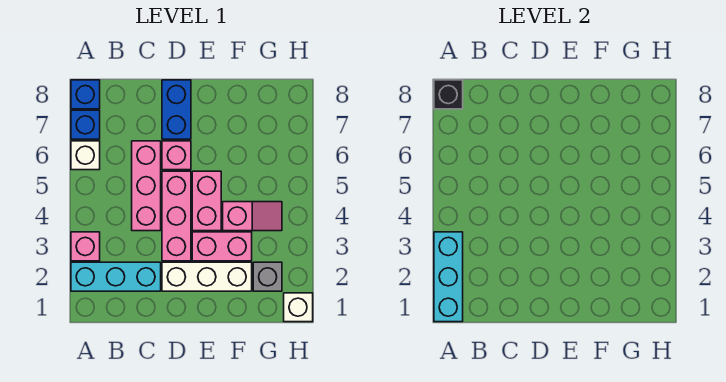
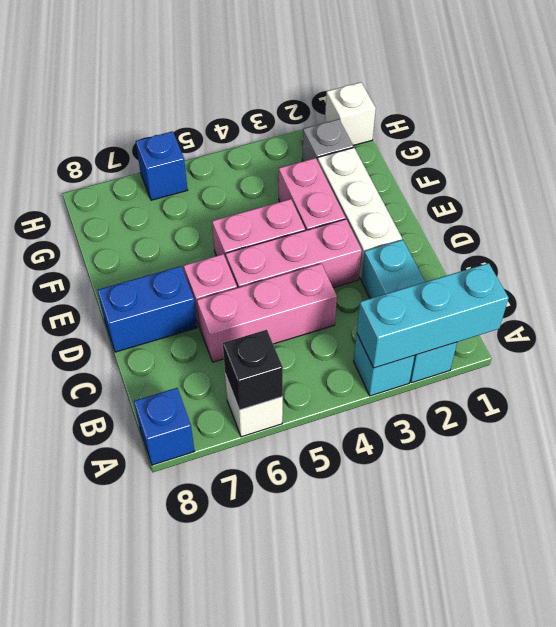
pink 1x1 brick [71,232,100,261] -> cyan 1x1 brick [354,334,414,396]
blue 1x1 brick [71,110,100,139] -> blue 1x1 brick moved to [136,131,188,200]
black 1x1 brick [434,80,463,109] -> black 1x1 brick moved to [223,330,283,410]
pink 1x2 slope [223,202,282,231] -> none

